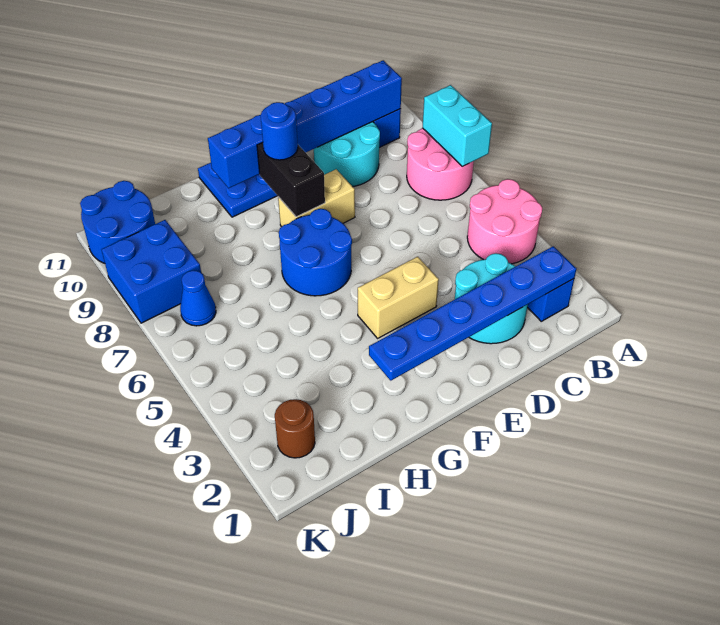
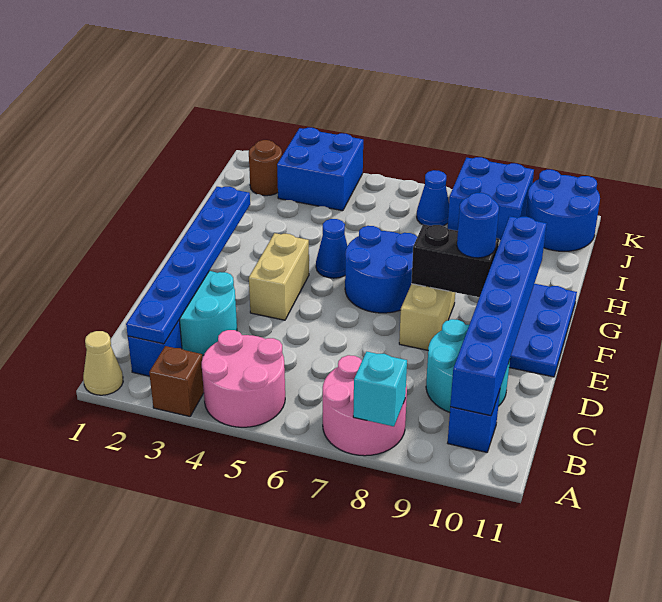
none -> tan 1x1 cone [83,331,123,395]
none -> brown 1x1 brick [149,346,204,416]
cyan 1x2 brick [423,85,492,167] -> cyan 1x1 brick [353,352,407,426]
none -> blue 1x1 cone [316,219,347,278]
none -> blue 2x2 brick [277,128,363,211]

